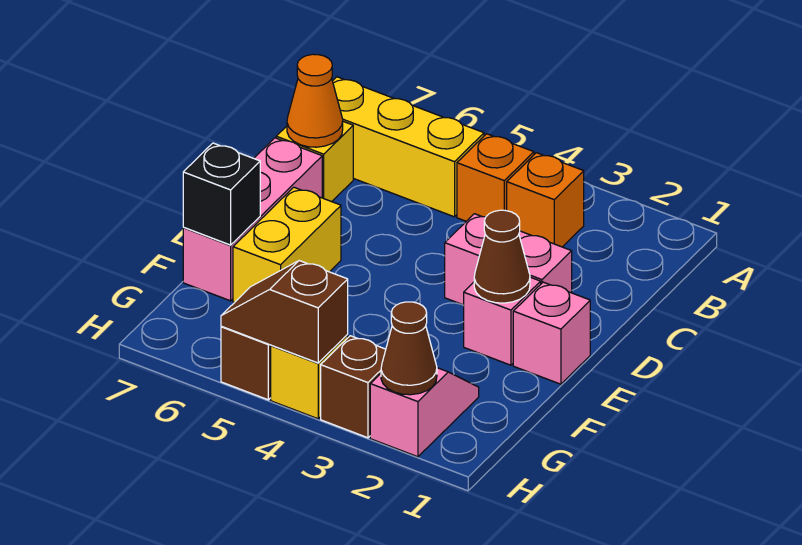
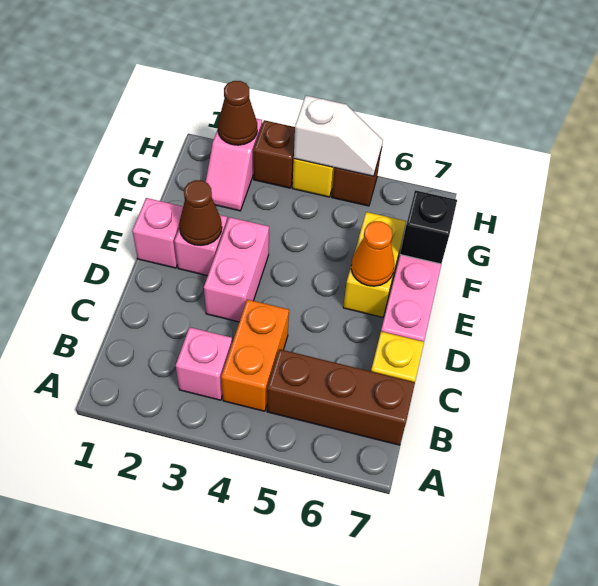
orange 1x1 brick [507,153,584,247] -> pink 1x1 brick [176,327,232,400]
orange 1x1 brick [457,134,534,221] -> orange 1x2 brick [221,299,289,411]
yellow 1x3 brick [333,77,484,217] -> brown 1x3 brick [267,349,415,445]
orange 1x1 cone [287,54,343,147] -> orange 1x1 cone moved to [351,221,394,286]
pink 1x2 brick [445,214,572,305] -> pink 1x2 brick turned to [204,217,269,322]
brown 1x2 slope [221,261,348,363] -> white 1x2 slope [294,96,383,176]

